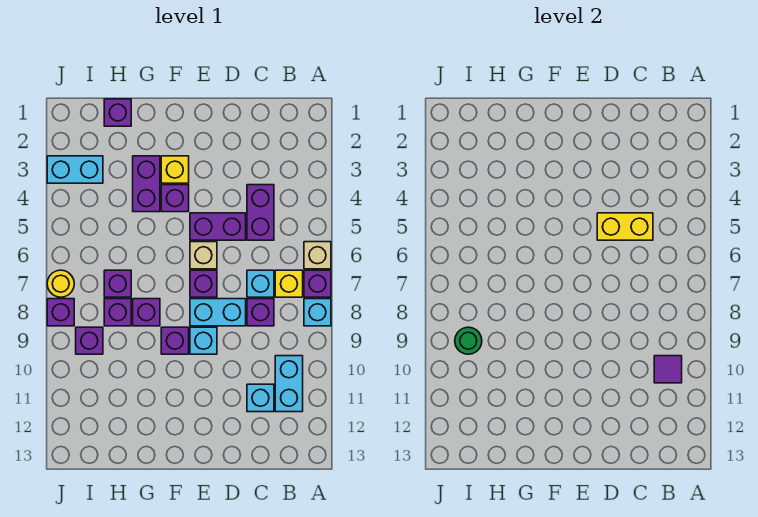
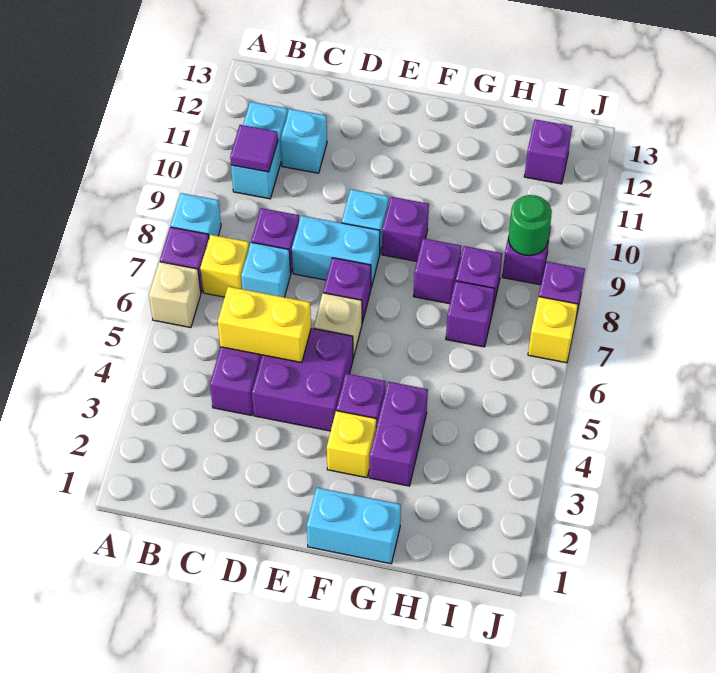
purple 1x2 brick [190,213,246,240] -> purple 2x2 brick [252,328,353,431]
purple 1x1 brick [104,99,131,126] -> purple 1x1 brick moved to [524,119,572,184]
cyan 1x2 brick [47,156,103,183] -> cyan 1x2 brick moved to [307,488,401,564]
yellow 1x1 round brick [47,270,74,297] -> yellow 1x1 brick [528,297,578,363]

